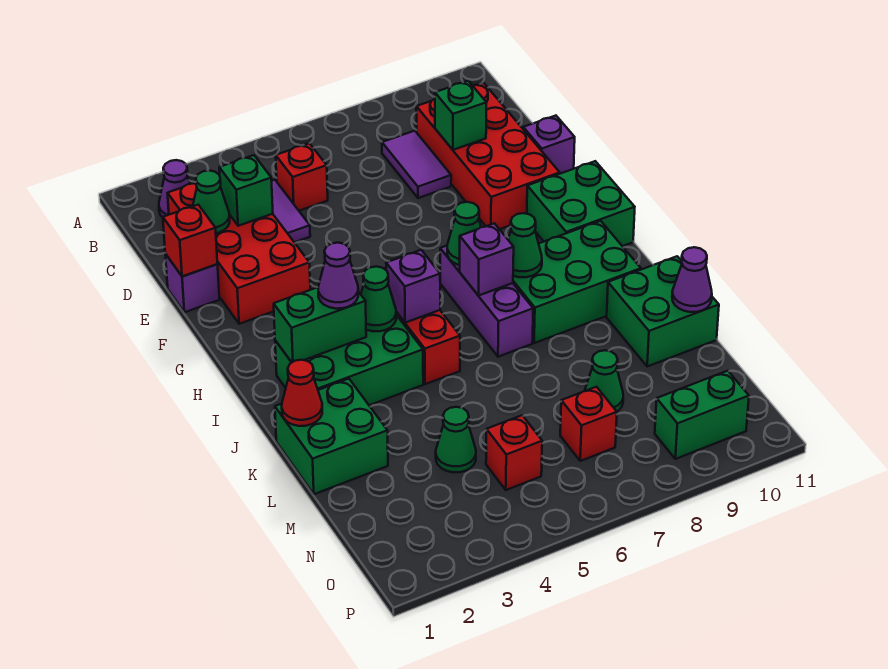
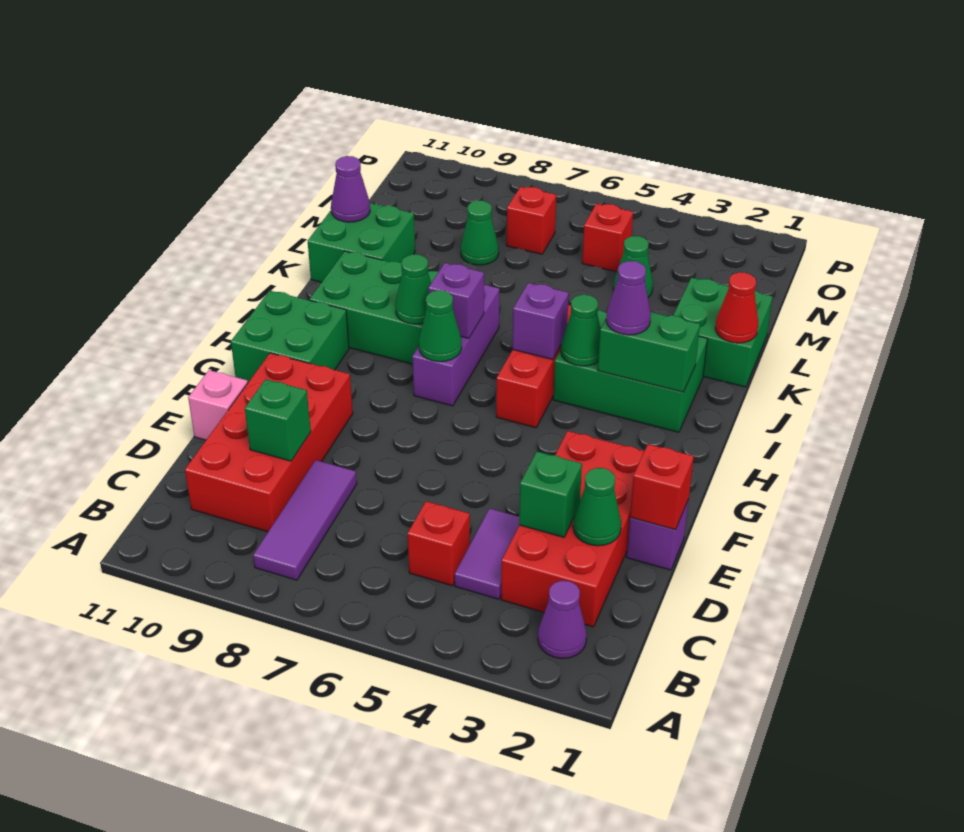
purple 1x2 tile [382,131,451,198] -> purple 1x3 tile [253,460,357,580]
purple 1x1 brick [523,116,575,174] -> pink 1x1 brick [188,370,248,440]
green 1x2 brick [655,371,749,459] -> none

